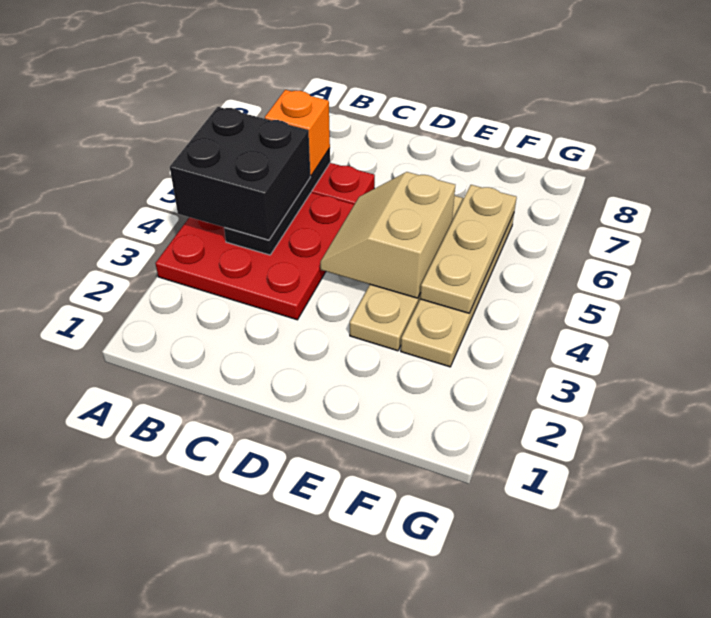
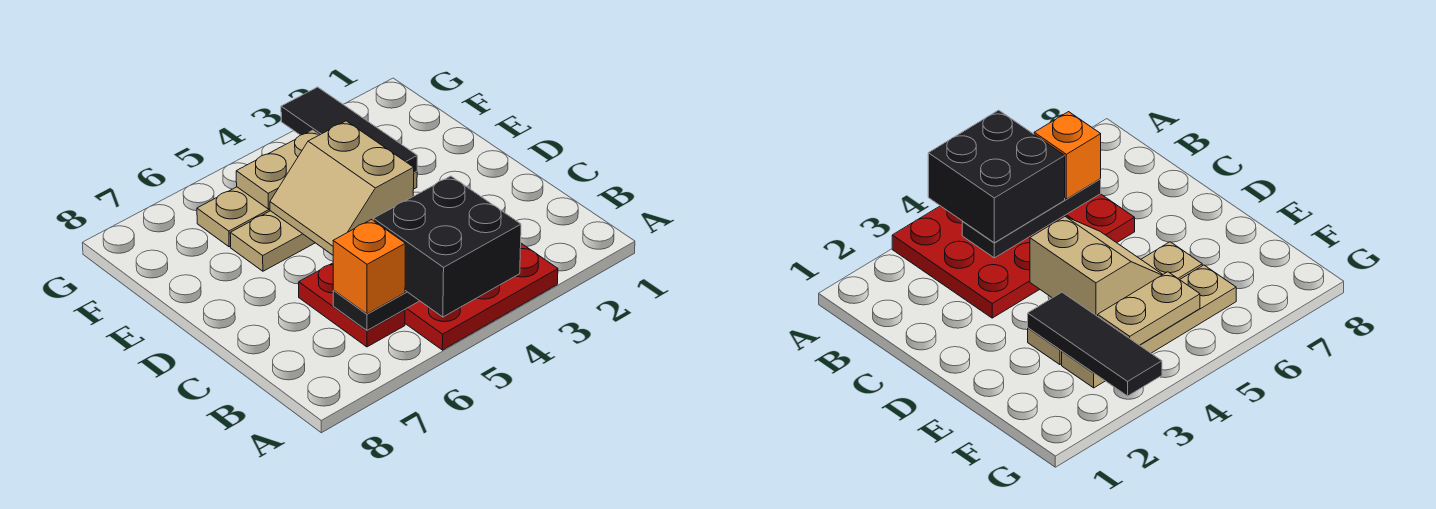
tan 2x2 slope [320,172,455,298] -> tan 2x2 slope turned to [270,121,414,255]
none -> black 1x3 tile [281,87,417,173]
tan 1x3 plate [420,185,517,313] -> tan 1x2 plate [236,130,319,209]

